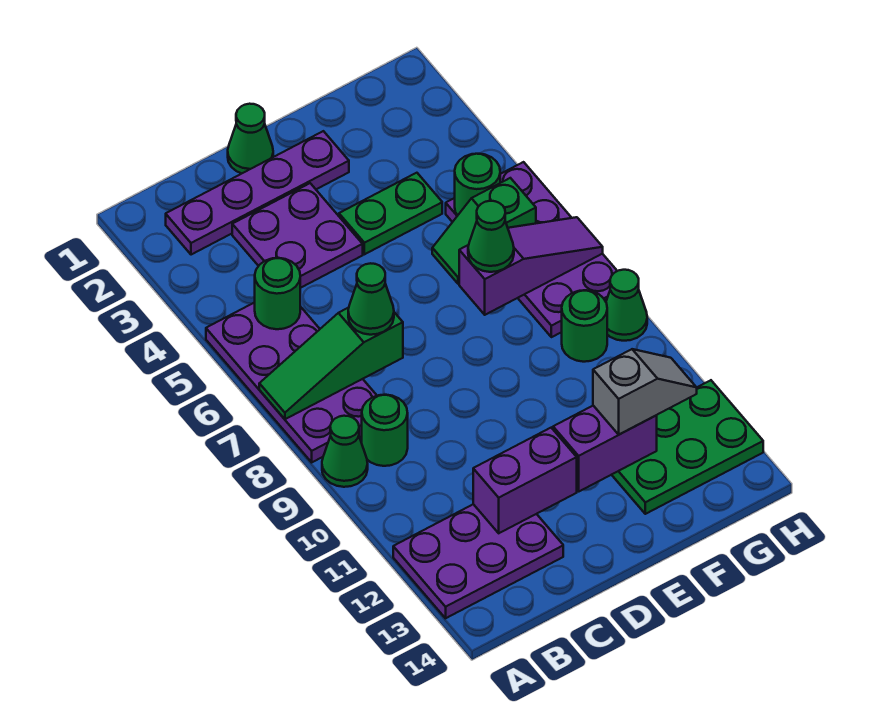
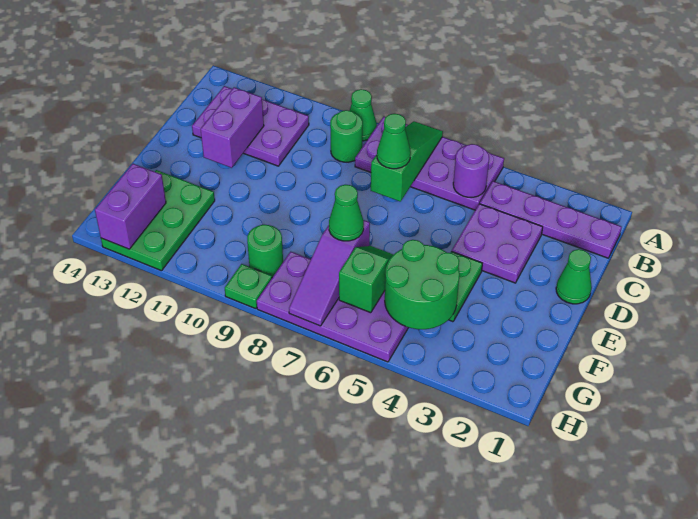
purple 2x3 plate [393,504,563,618] -> purple 2x3 plate turned to [192,86,309,166]
purple 1x4 plate [166,131,349,255] -> purple 1x4 plate turned to [480,181,622,258]
green 1x1 round brick [255,258,300,329] -> purple 1x1 round brick [453,144,489,197]
purple 1x2 brick [553,406,657,491] -> purple 1x2 brick moved to [95,164,166,249]
grey 1x2 slope [593,349,697,435] -> none
green 1x1 round brick [455,154,500,215] -> green 2x2 round brick [385,240,459,329]
green 1x1 cone [606,270,647,341] -> green 1x1 plate [225,264,272,309]

